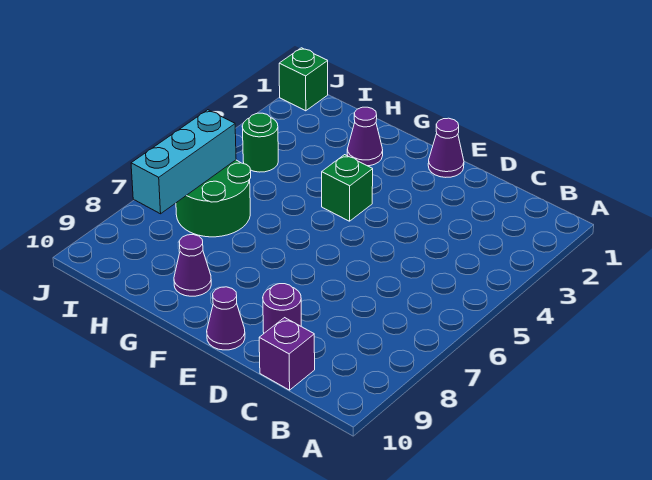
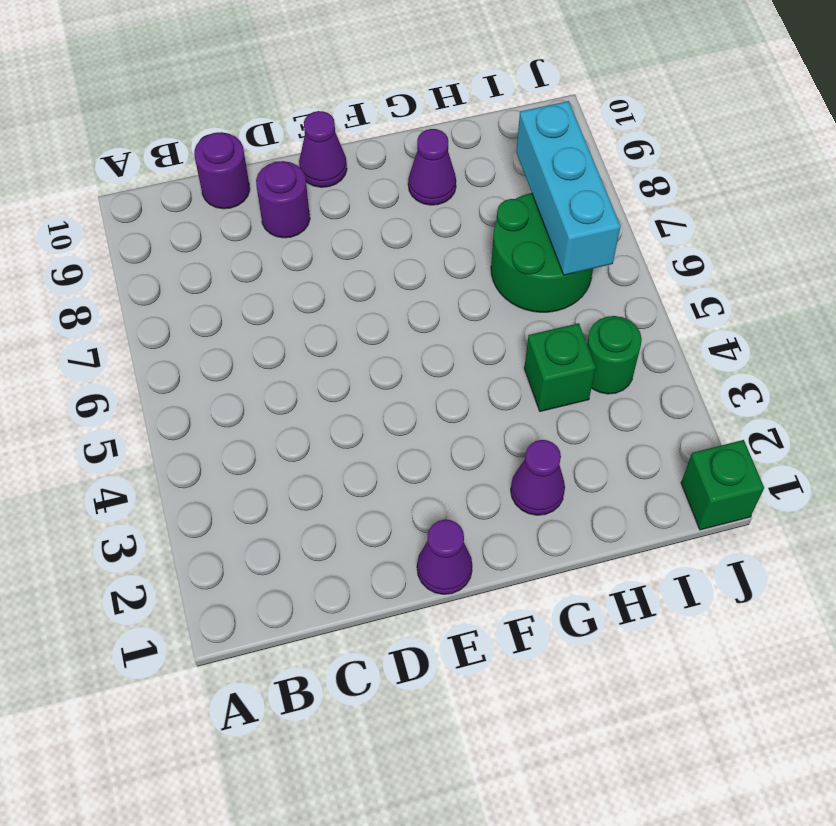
purple 1x1 brick [259,318,315,390] -> purple 1x1 round brick [194,132,250,209]
green 1x1 brick [322,155,373,221] -> green 1x1 brick moved to [524,323,596,411]

